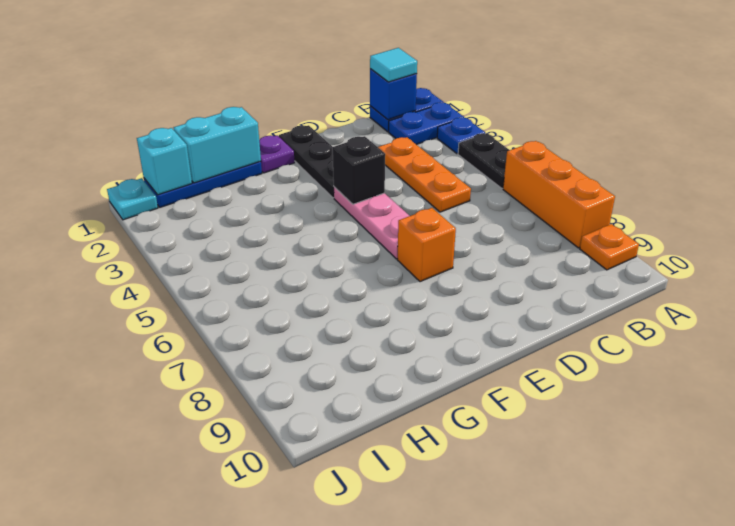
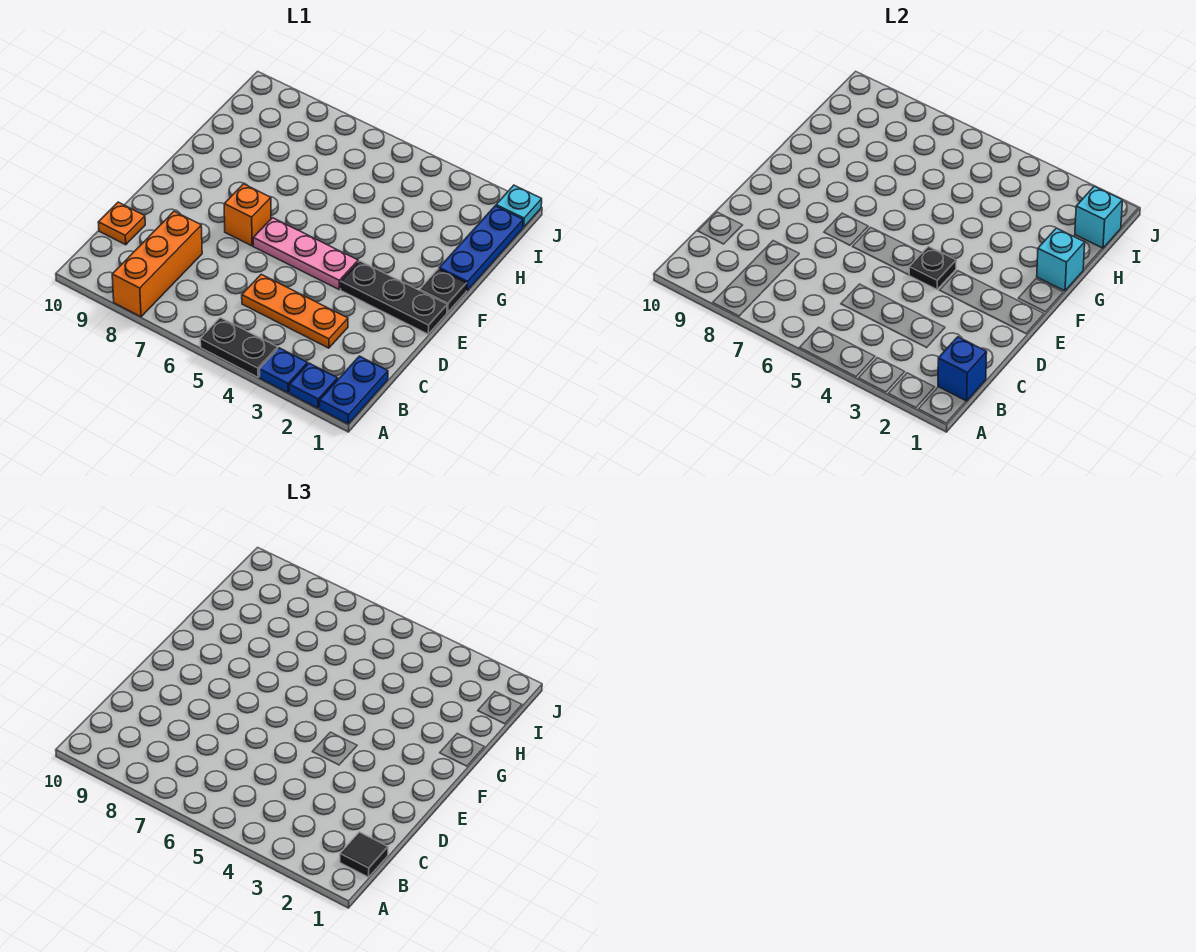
blue 1x2 plate [389,102,464,145] -> blue 1x1 plate [289,363,338,408]
orange 1x3 brick [503,141,615,248] -> orange 1x3 brick turned to [112,211,202,317]
orange 1x1 plate [580,224,639,270] -> orange 1x1 plate moved to [98,202,145,245]
cyan 1x1 tile [370,48,417,82] -> black 1x1 tile [340,832,388,877]
black 1x1 brick [333,136,385,204] -> black 1x1 plate [909,246,956,289]
purple 1x1 plate [259,135,295,173] -> black 1x1 plate [420,269,467,312]
cyan 1x2 brick [174,107,261,183] -> cyan 1x1 brick [1037,228,1085,291]

